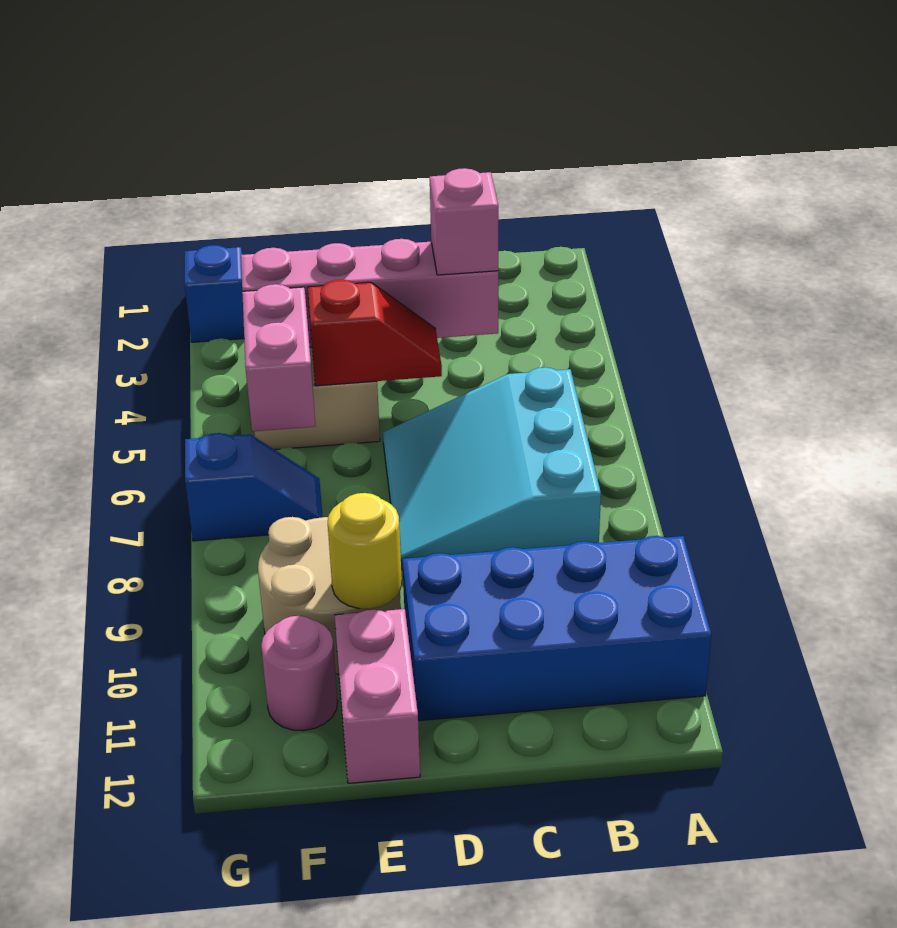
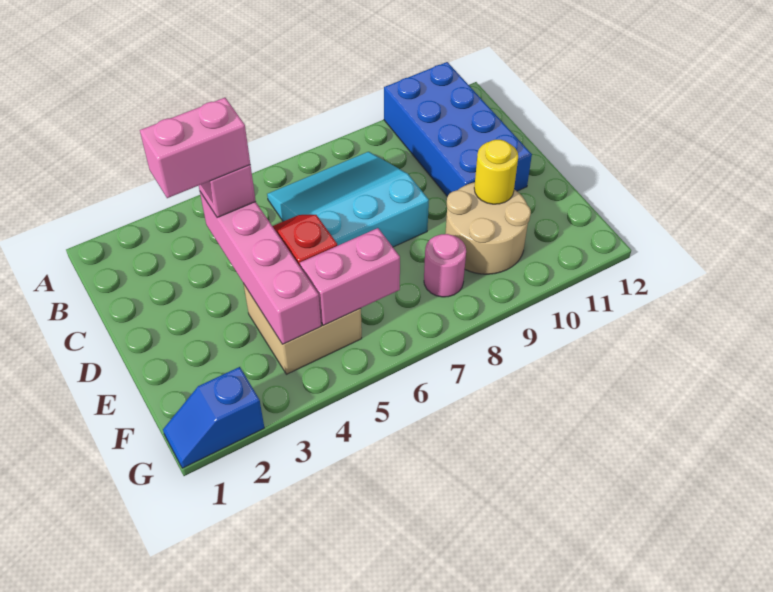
cyan 3x3 slope [383,367,601,570] -> cyan 3x3 slope turned to [267,152,429,247]
pink 1x2 brick [335,609,420,783] -> pink 1x2 brick moved to [140,98,250,198]
blue 1x2 slope [185,433,323,541] -> none
pink 1x1 round brick [261,616,338,731] -> pink 1x1 round brick moved to [424,234,466,297]

